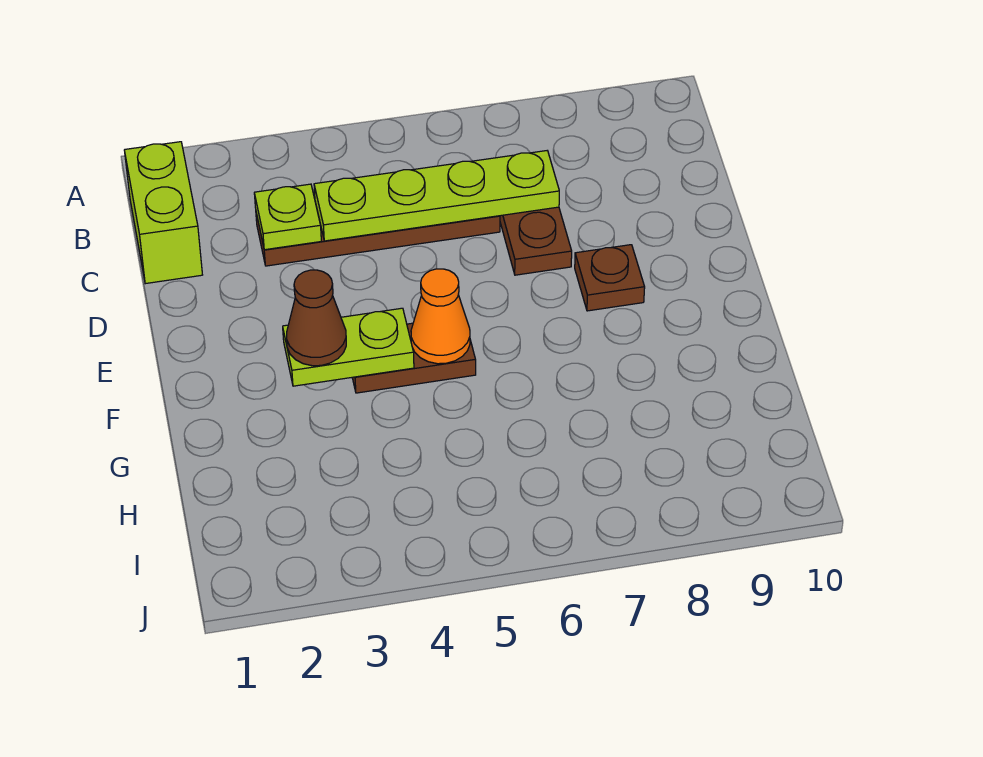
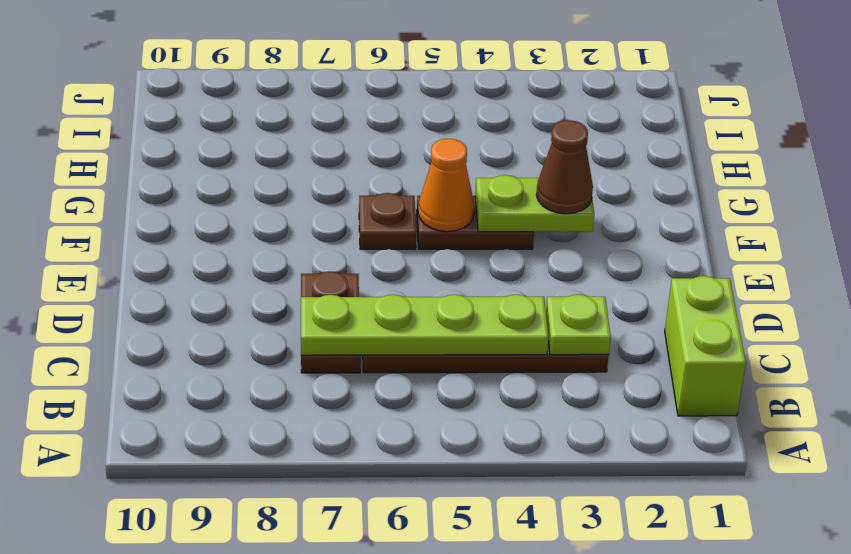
brown 1x1 plate [575,245,645,311] -> brown 1x1 plate moved to [359,193,416,249]

